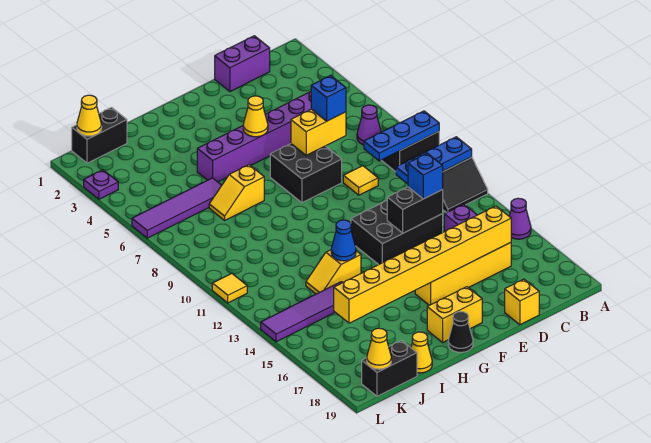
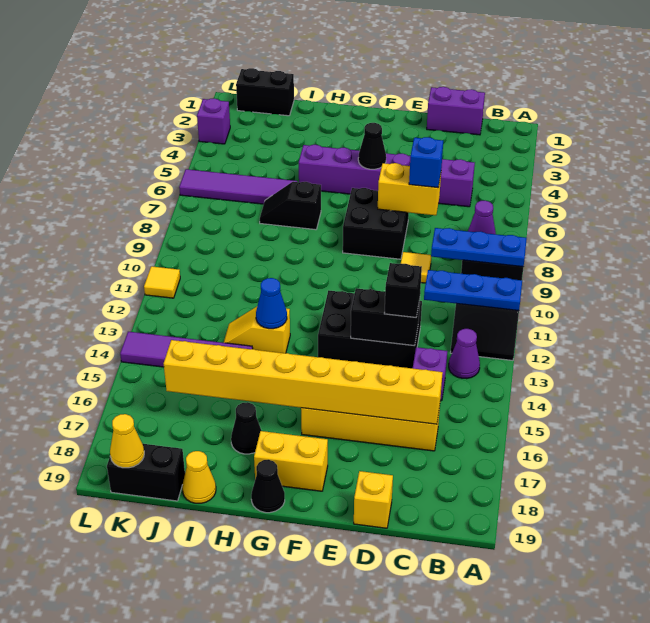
purple 1x1 cone [509,198,531,239] -> purple 1x1 cone moved to [449,329,480,379]
blue 1x1 brick [408,153,443,199] -> black 1x1 brick [384,263,422,317]
yellow 1x1 cone [243,96,268,137] -> black 1x1 cone [358,123,386,169]
yellow 1x2 slope [209,165,264,220] -> black 1x2 slope [260,182,321,230]
none -> black 1x1 cone [231,402,262,454]
yellow 1x1 cone [77,95,102,136] -> none
purple 1x1 plate [84,170,118,199] -> purple 1x1 brick [197,98,230,144]

